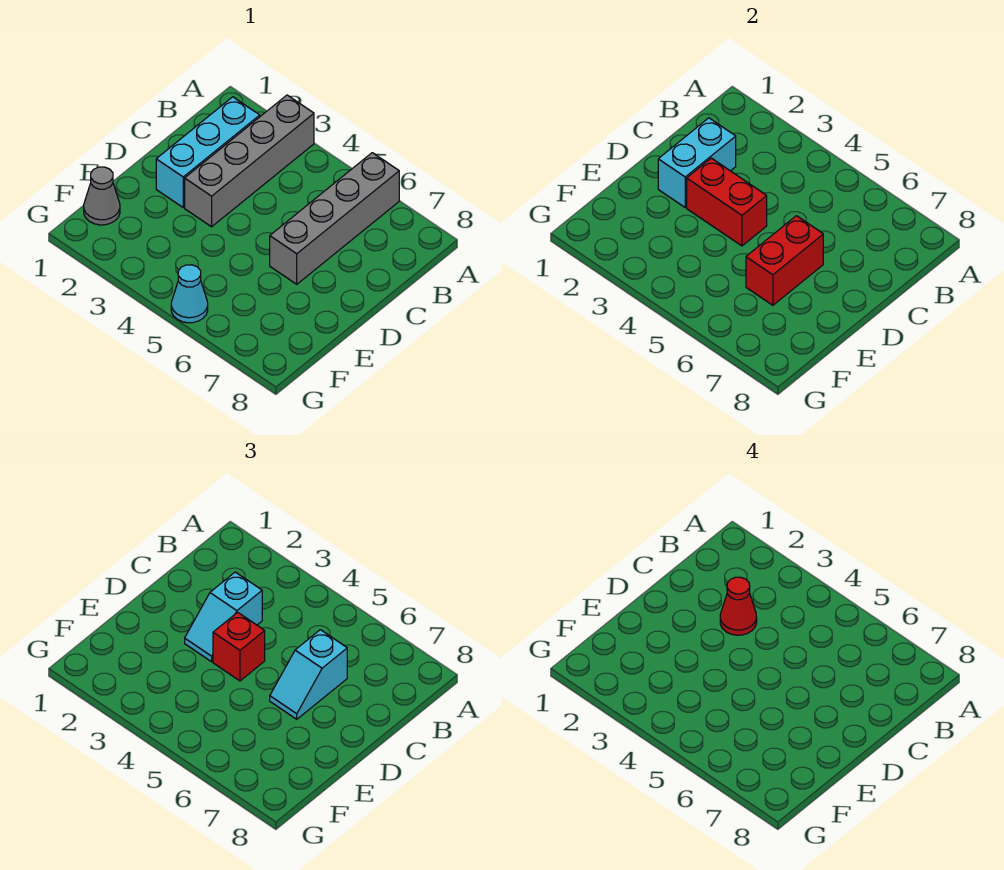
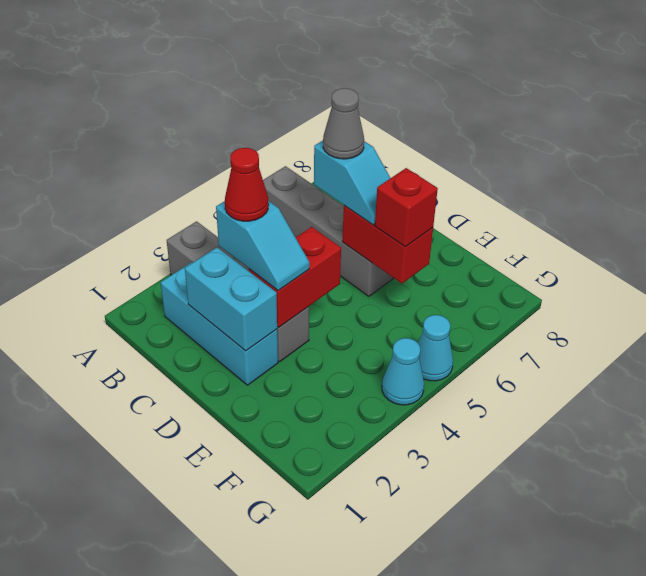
red 1x1 brick [213,612,265,681] -> red 1x1 brick moved to [375,168,438,247]
grey 1x1 cone [84,167,120,225] -> grey 1x1 cone moved to [323,88,364,159]
none -> cyan 1x1 cone [382,338,424,405]

